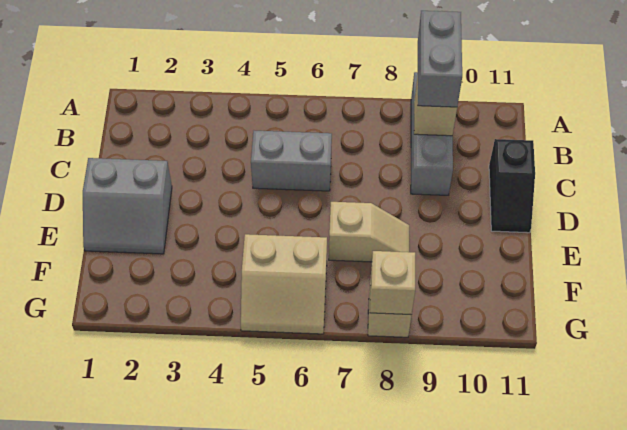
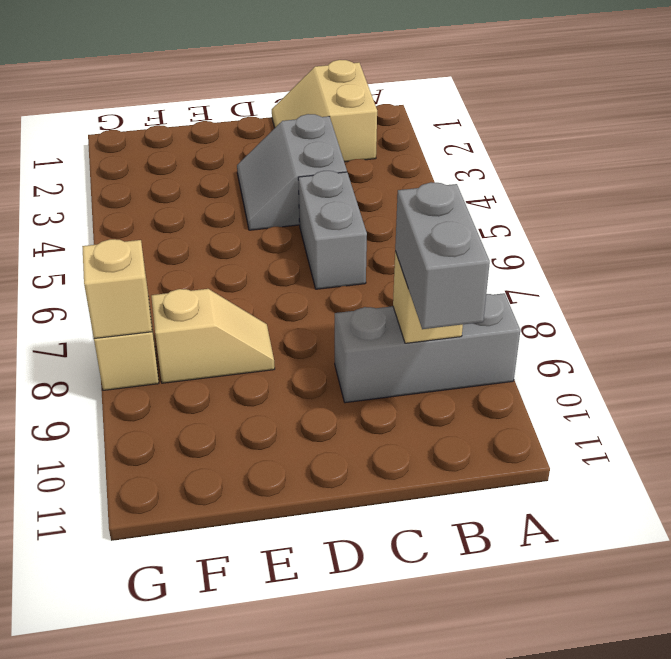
grey 1x2 brick [418,11,462,107] -> grey 1x2 brick turned to [395,182,490,329]
black 1x2 slope [489,139,535,233] -> none
grey 2x2 slope [83,158,172,254] -> grey 2x2 slope moved to [237,114,347,230]
tan 1x2 slope [329,202,409,262] -> tan 1x2 slope turned to [151,289,275,383]
tan 2x2 slope [241,234,327,334] -> tan 2x2 slope moved to [272,60,377,162]

